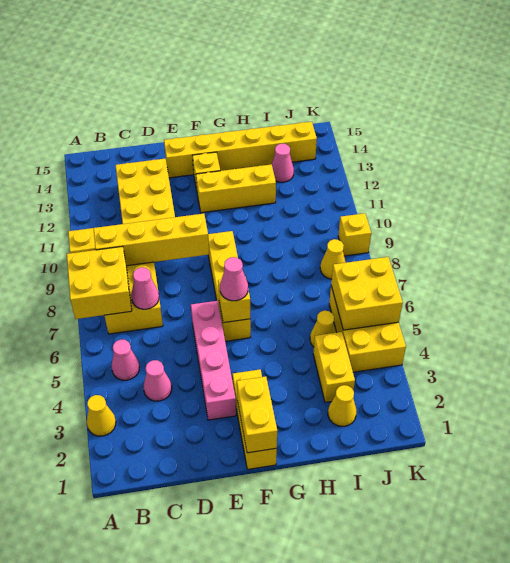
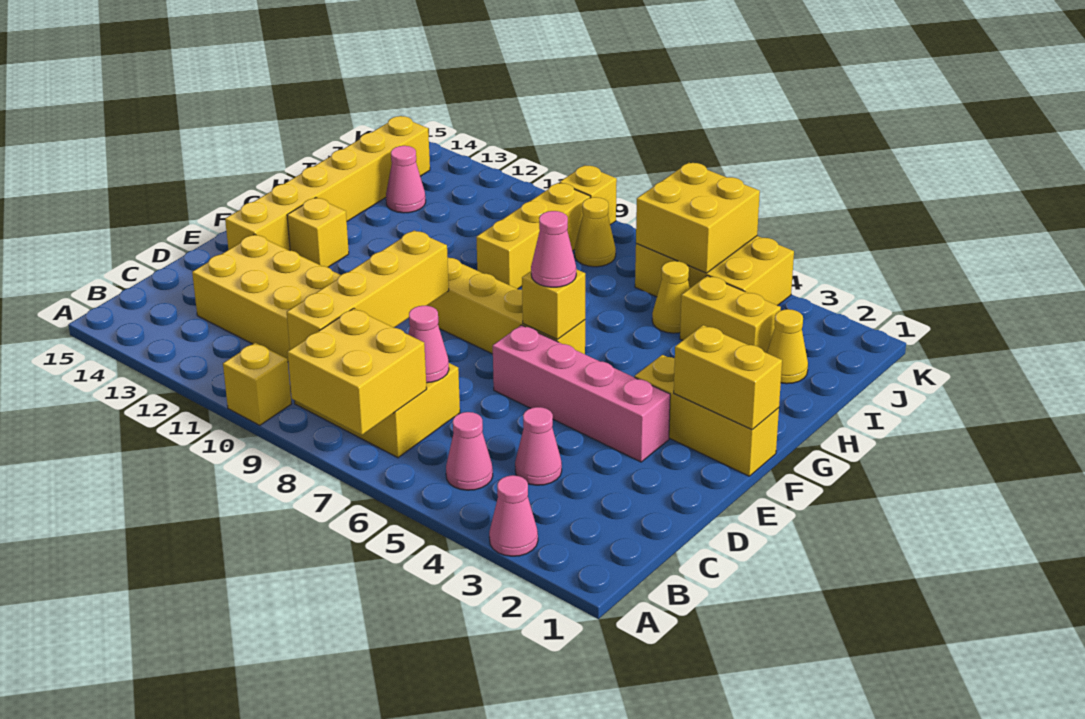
yellow 1x1 cone [87,395,116,436] -> pink 1x1 cone [489,475,538,556]
yellow 1x3 brick [196,164,276,213] -> yellow 1x3 brick moved to [476,183,590,289]

